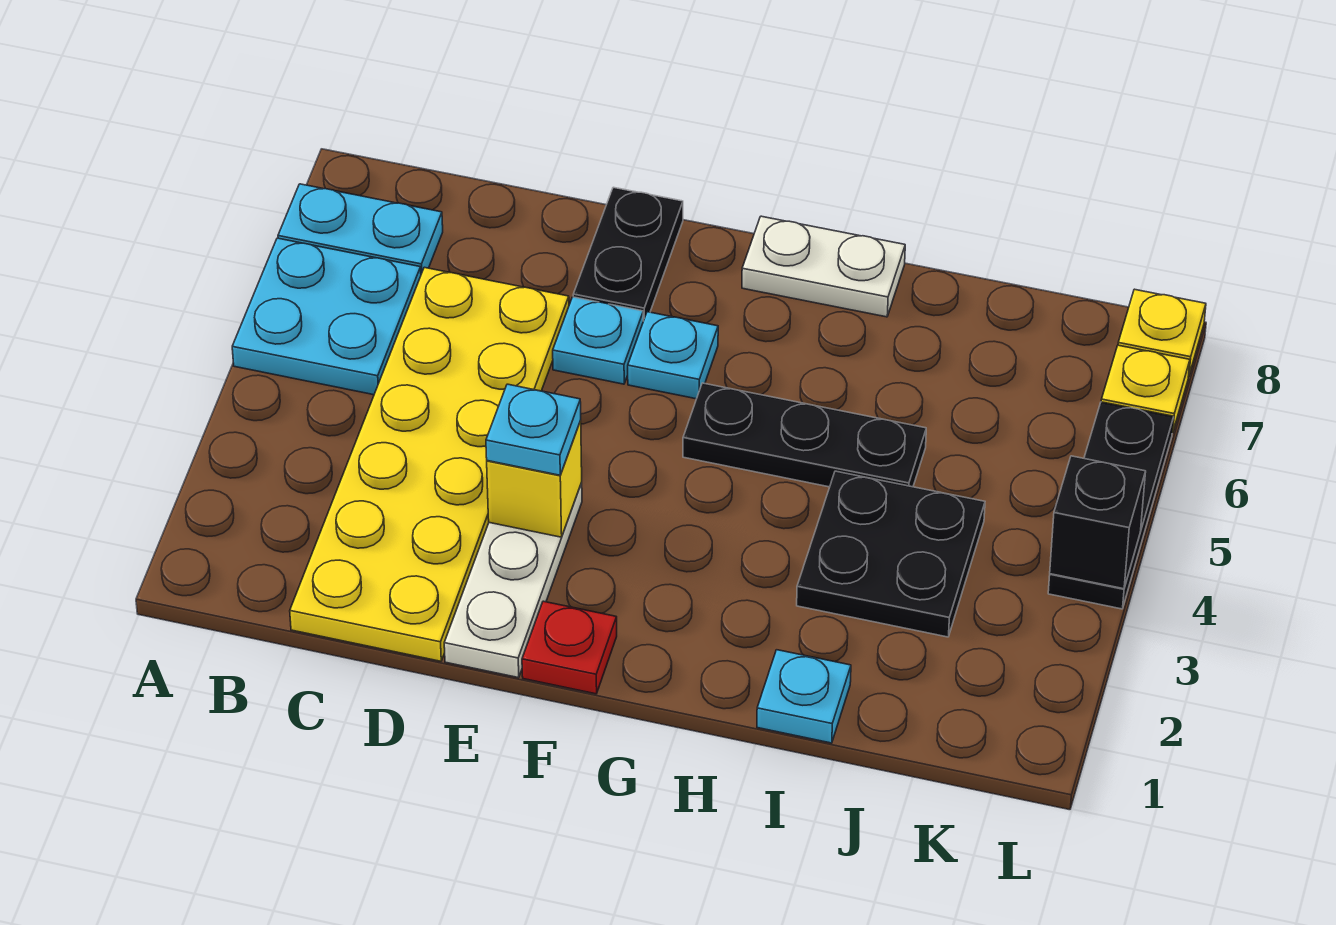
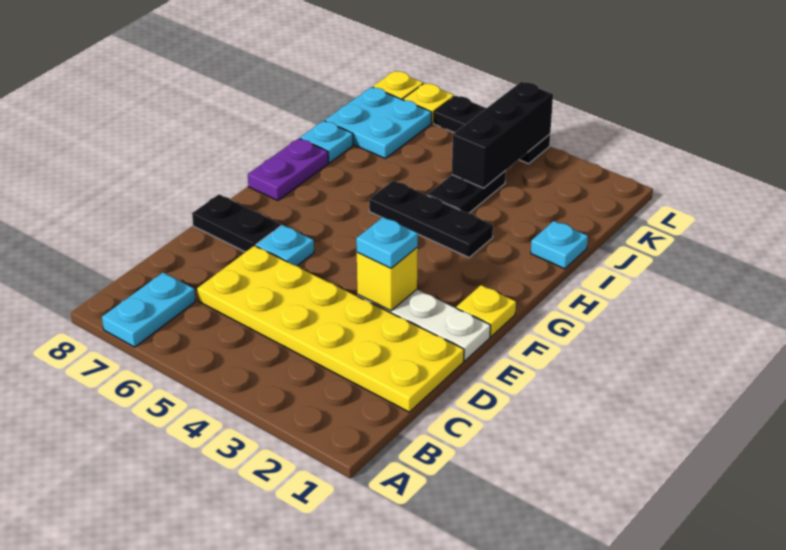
cyan 2x2 plate [232,238,421,395] -> cyan 2x2 plate moved to [325,87,431,158]
red 1x1 plate [522,601,617,694] -> yellow 1x1 plate [456,285,516,337]
cyan 1x1 plate [628,312,718,399] -> cyan 1x1 plate moved to [300,121,353,163]
black 1x3 plate [683,383,926,487] -> black 1x3 plate turned to [369,180,493,257]
white 1x2 plate [742,216,905,317] -> purple 1x2 plate [248,138,328,201]
black 2x2 plate [797,471,985,637] -> black 1x2 plate [427,171,506,213]
black 1x1 brick [1050,456,1146,589] -> black 1x3 brick [452,82,553,188]

